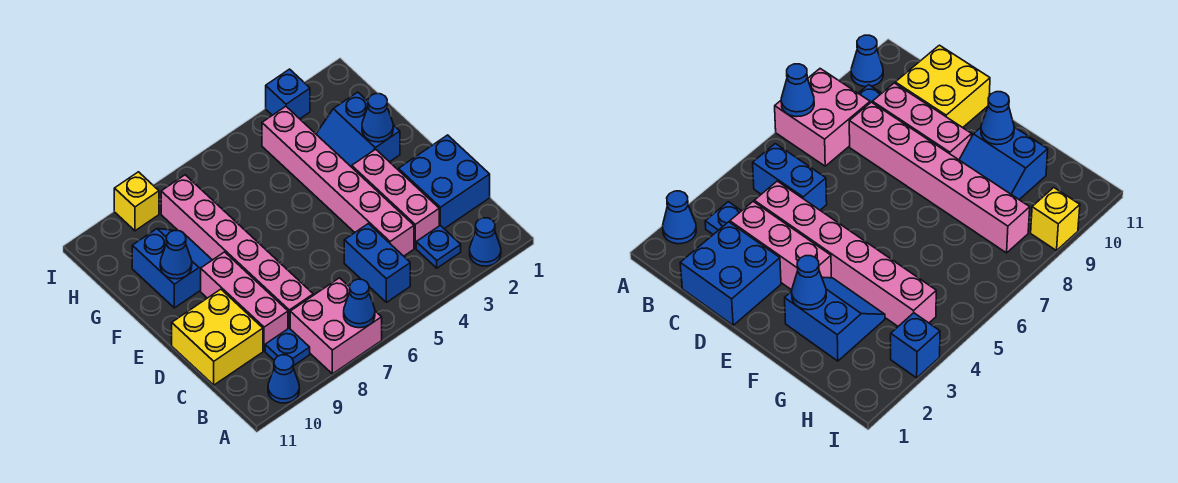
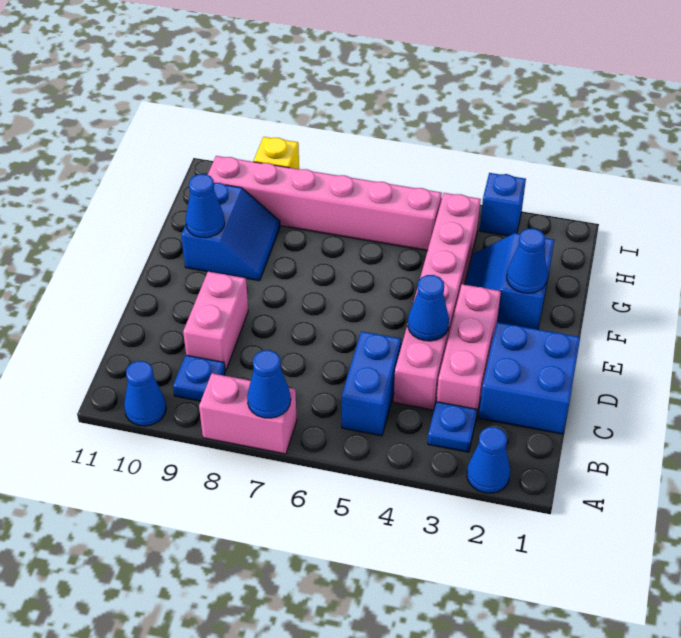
pink 2x2 brick [290,278,382,374] -> pink 1x2 brick [199,373,297,454]
pink 1x6 brick [161,175,313,328] -> pink 1x6 brick turned to [208,156,442,251]
pink 1x3 brick [201,252,288,351] -> pink 1x2 brick [183,272,248,371]
yellow 2x2 brick [172,289,263,385] -> none
none -> blue 1x1 cone [408,275,449,341]

